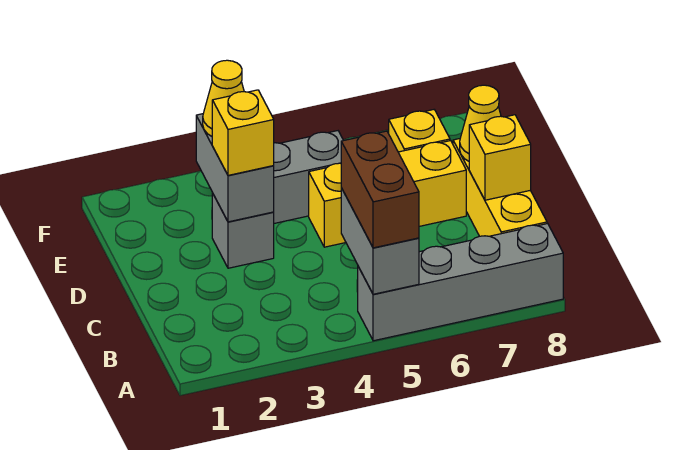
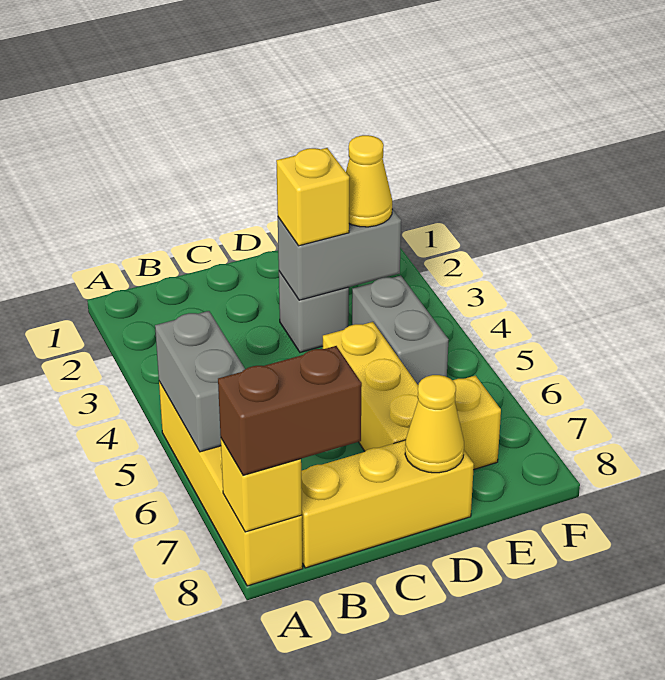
grey 1x4 brick [358,224,563,341] -> yellow 1x4 brick [159,381,303,586]
grey 1x2 brick [341,188,419,294] -> grey 1x2 brick turned to [155,311,245,452]
brown 1x2 brick [341,131,419,248] -> brown 1x2 brick moved to [218,346,362,475]
yellow 1x1 brick [469,115,531,200] -> yellow 1x1 brick moved to [221,439,302,532]

